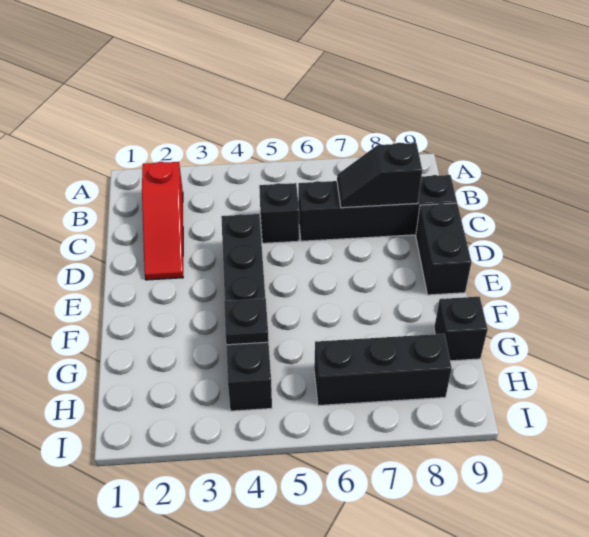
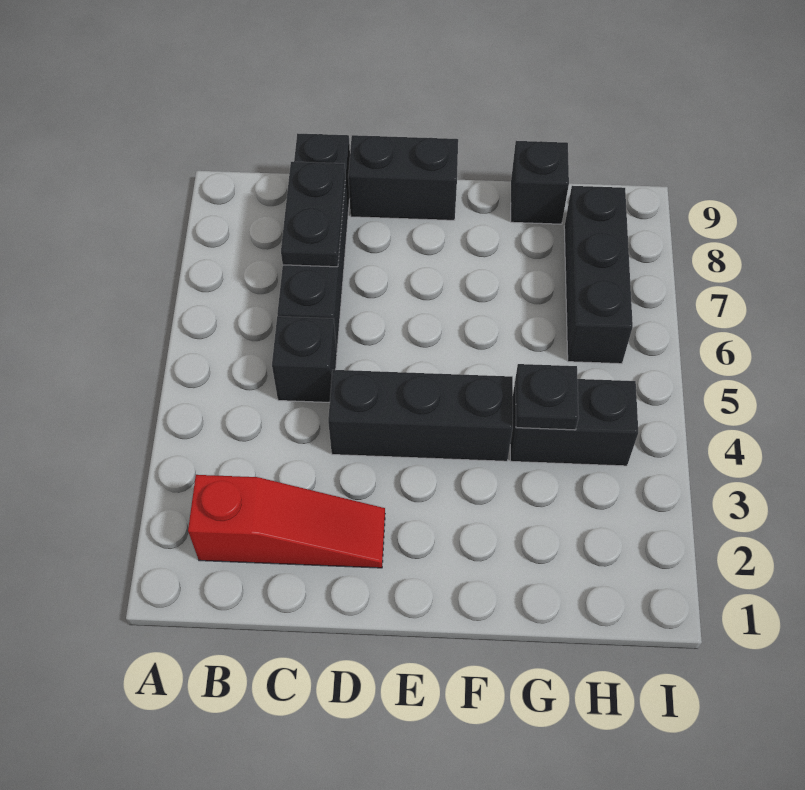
black 1x2 slope [337,143,422,208] -> black 1x2 plate [281,162,345,267]

